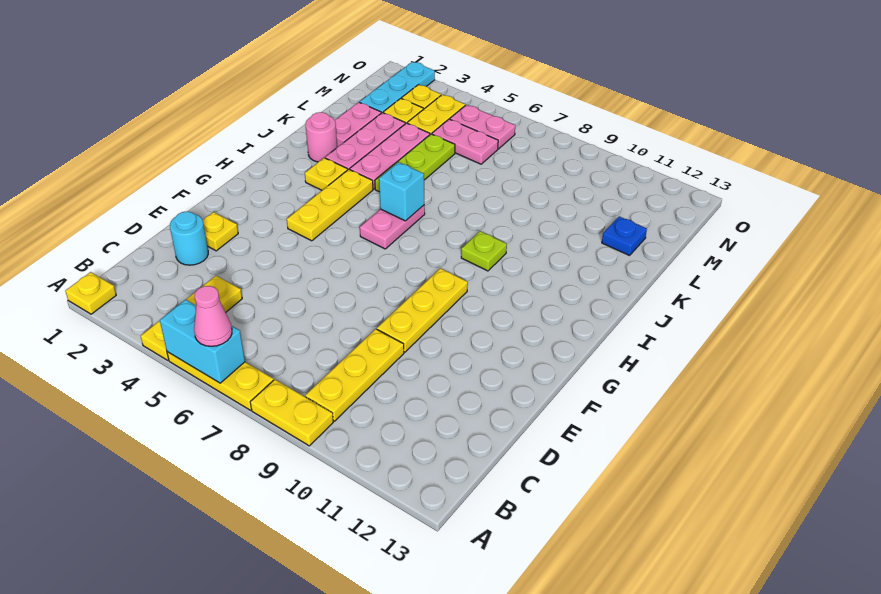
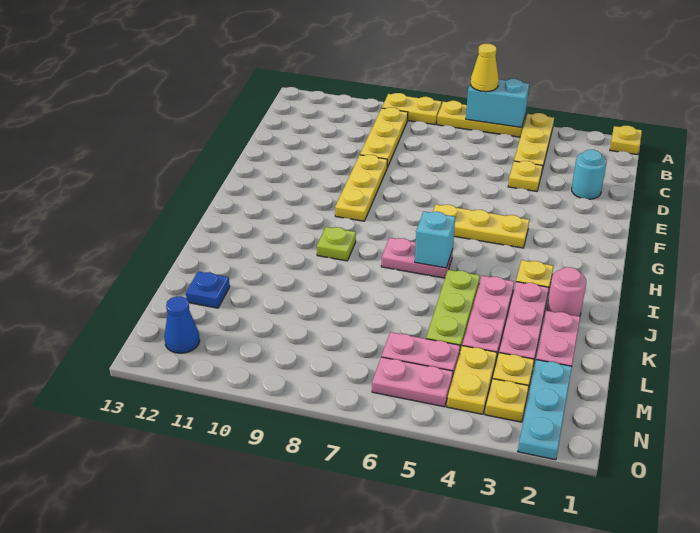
pink 1x1 cone [194,286,232,346] -> yellow 1x1 cone [471,44,499,92]
yellow 1x1 plate [203,212,238,251] -> yellow 1x1 plate moved to [508,161,543,191]
yellow 1x3 plate [287,169,373,241] -> yellow 1x3 plate turned to [433,204,529,248]
pink 1x2 plate [360,205,425,249] -> pink 1x2 plate turned to [381,238,453,278]
none -> blue 1x1 cone [164,296,200,353]

